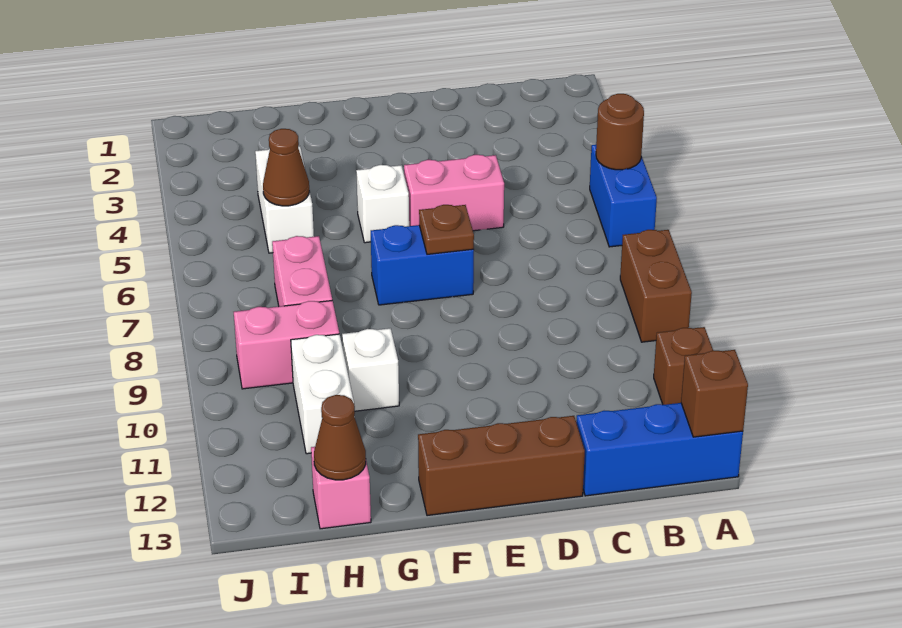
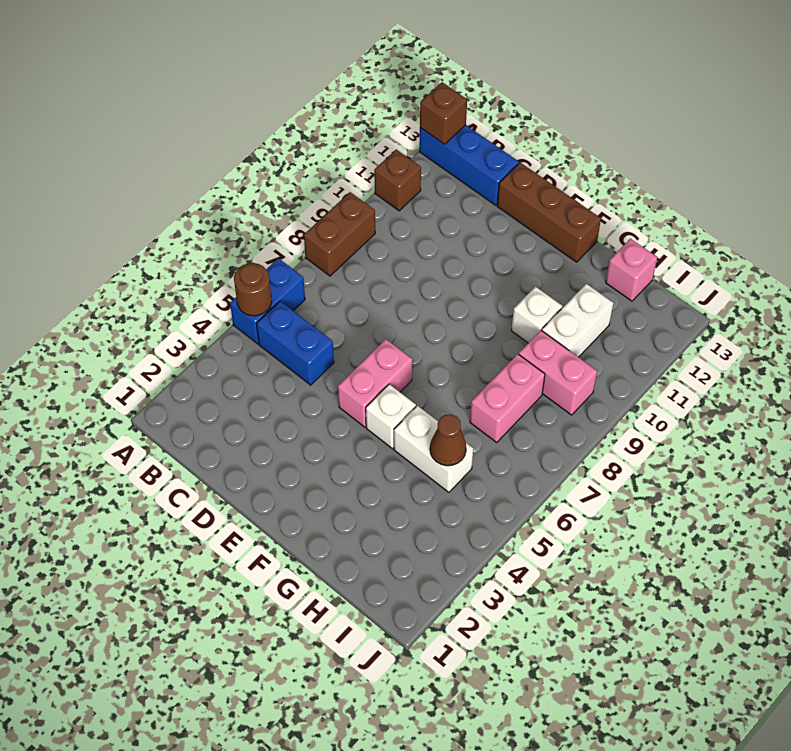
pink 1x2 brick [404,155,504,231] -> pink 1x2 brick turned to [338,339,412,427]
blue 1x2 brick [371,225,474,305] -> blue 1x2 brick moved to [257,301,334,385]
brown 1x1 plate [419,205,474,254] -> none
white 1x2 brick [255,146,314,253] -> white 1x2 brick turned to [394,406,473,492]
brown 1x1 cone [314,395,366,480] -> none

